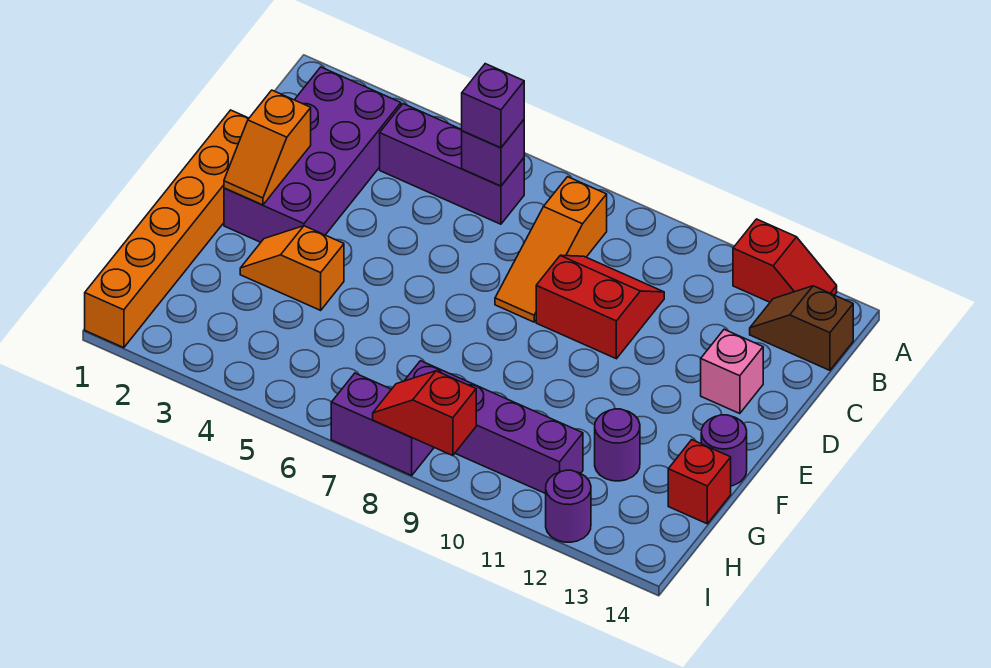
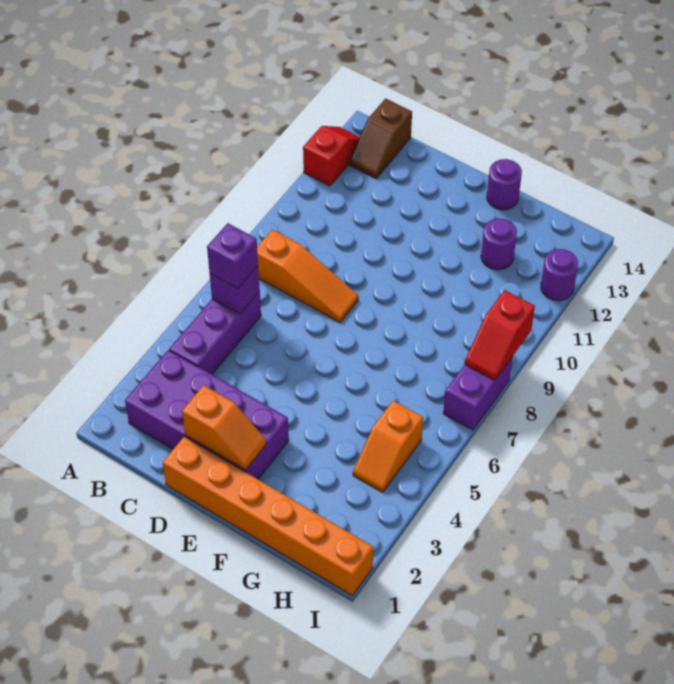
red 2x2 slope [536,255,664,359] -> none
pink 1x1 brick [701,329,763,414] -> none
orange 1x2 slope [240,226,344,310] -> orange 1x2 slope moved to [353,401,423,492]
red 1x1 brick [668,440,731,524] -> none
purple 1x4 brick [405,361,583,494] -> none

